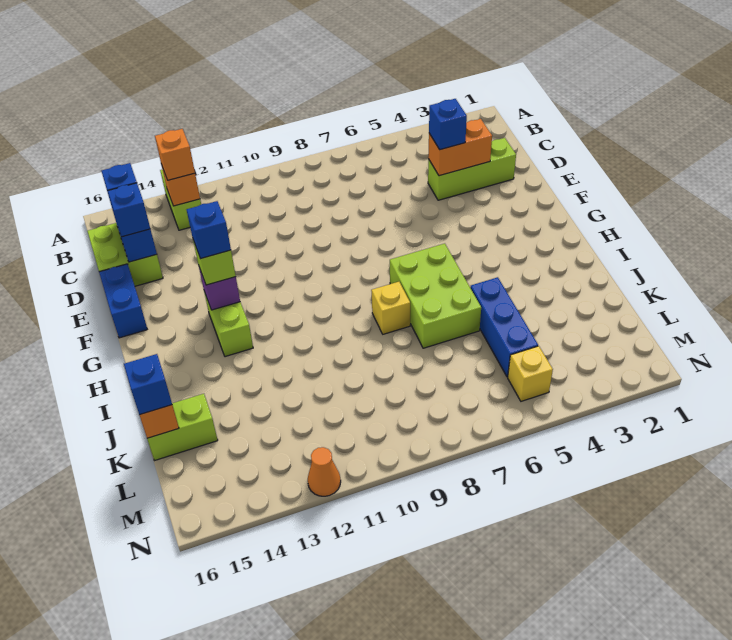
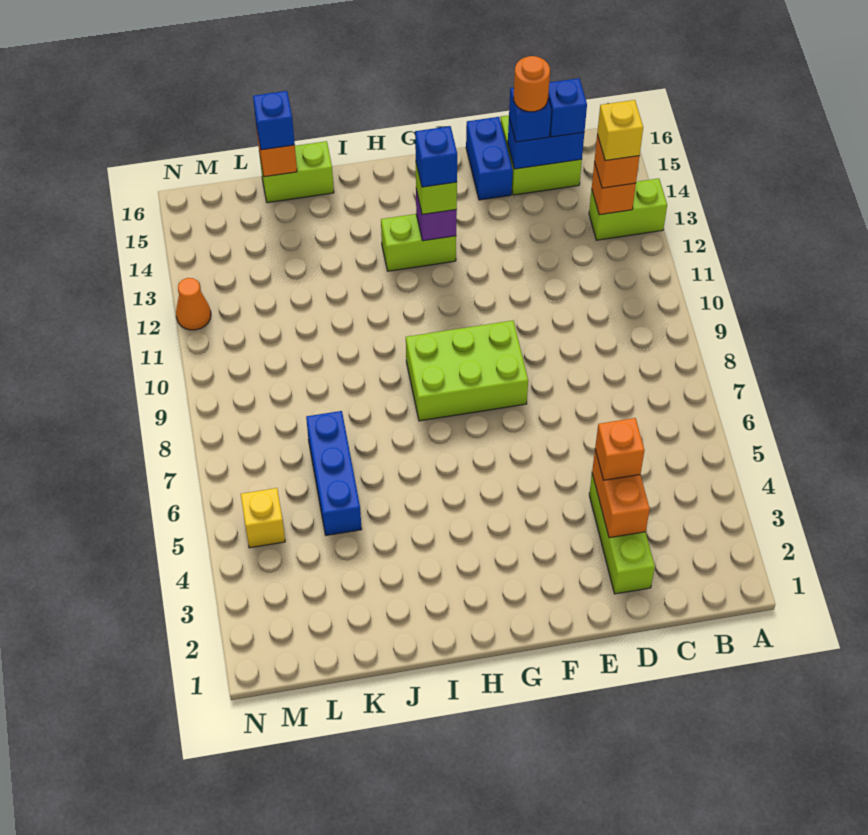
blue 1x1 brick [429,99,467,150] -> orange 1x1 brick [595,418,644,480]
none -> orange 1x1 round brick [514,56,550,112]
blue 1x2 brick [99,264,147,338] -> blue 1x2 brick turned to [466,117,513,200]
lime 2x3 brick [390,244,481,348] -> lime 2x3 brick moved to [406,321,528,421]
yellow 1x1 brick [371,282,410,334] -> yellow 1x1 brick moved to [597,100,643,161]
blue 1x3 brick [470,277,538,377] -> blue 1x3 brick turned to [306,411,362,535]
lime 1x2 brick [147,394,218,461] -> lime 1x2 brick turned to [260,141,334,203]

